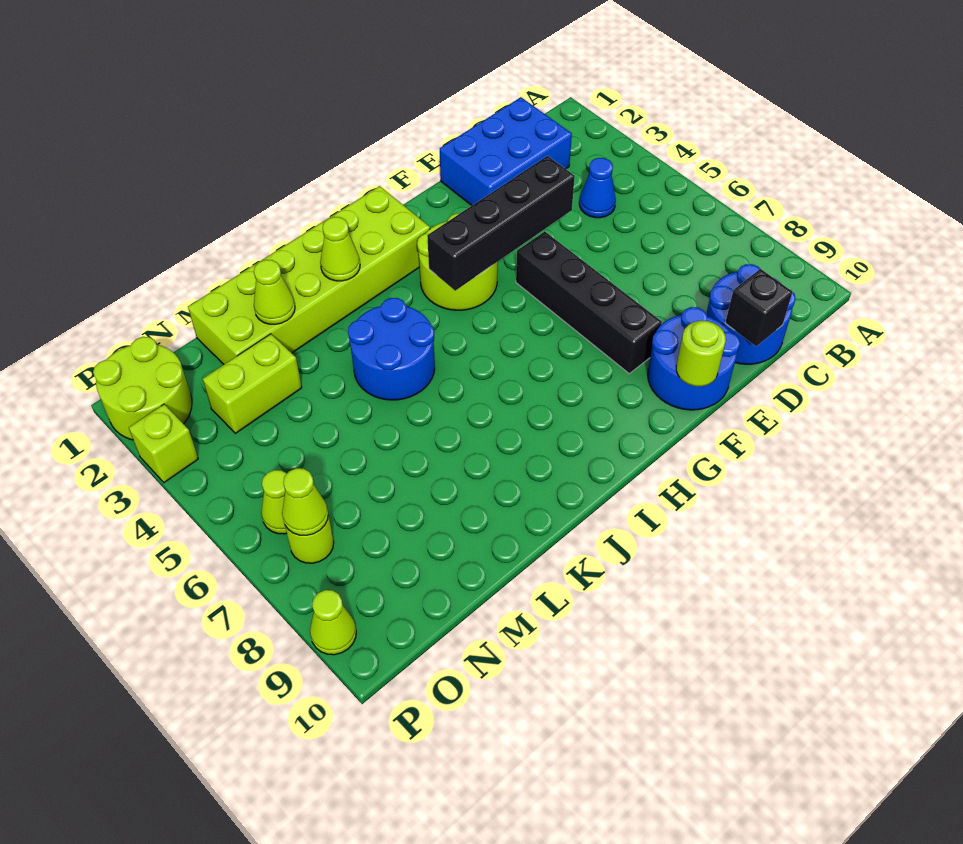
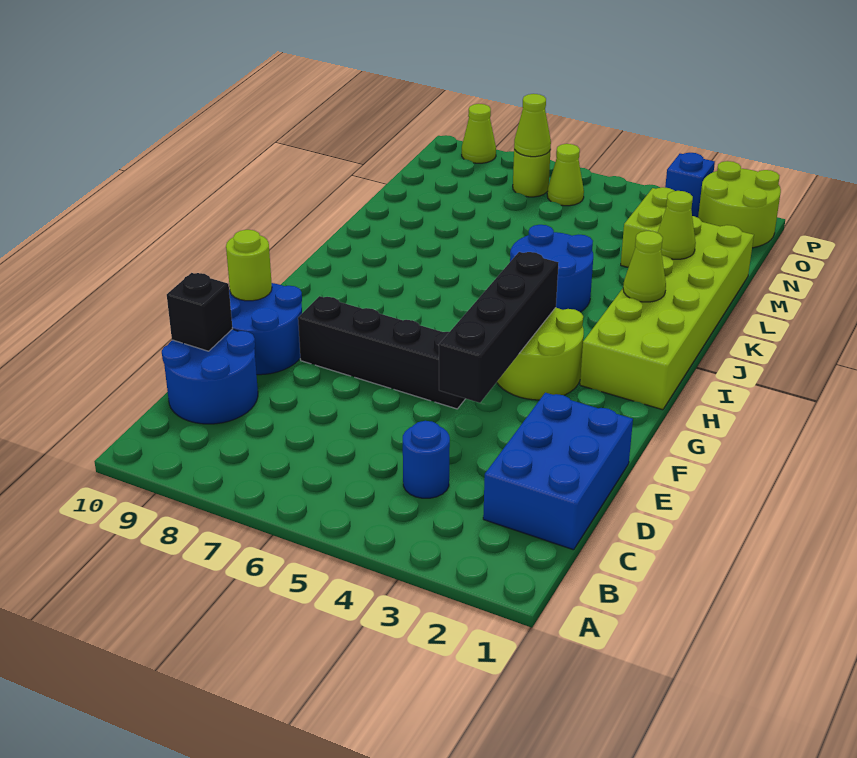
blue 1x1 cone [579,158,616,218] -> blue 1x1 round brick [403,421,450,498]
lime 1x1 brick [129,404,198,483] -> blue 1x1 brick [665,153,715,218]

